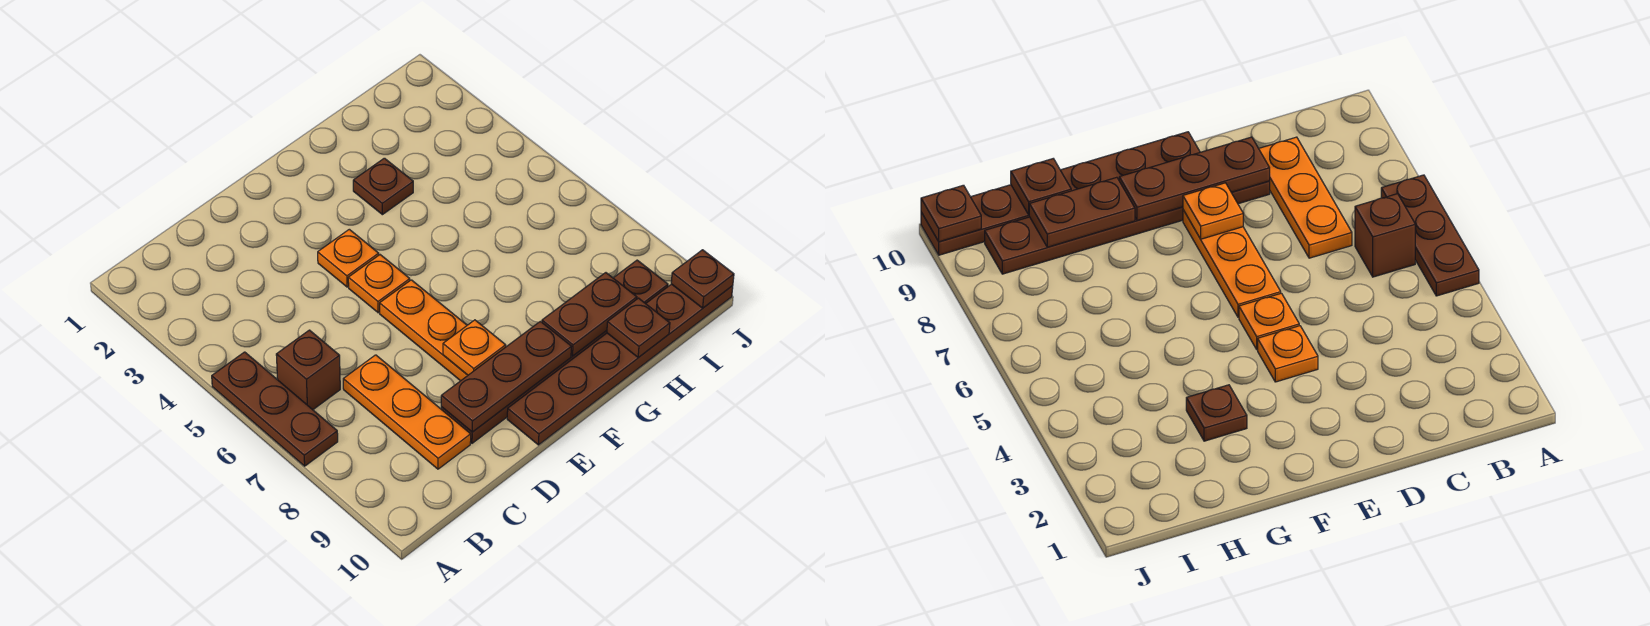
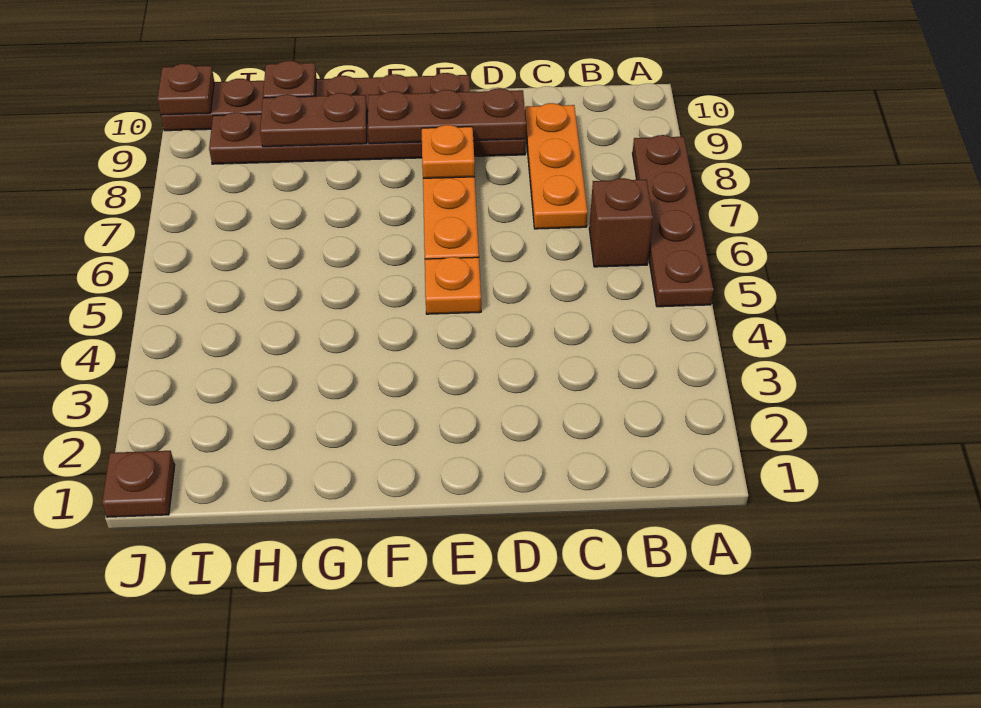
brown 1x3 plate [212,352,338,466] -> brown 1x4 plate [632,135,713,307]
orange 1x1 plate [318,229,379,287] -> none
brown 1x1 plate [353,158,413,215] -> brown 1x1 plate moved to [102,451,175,517]

